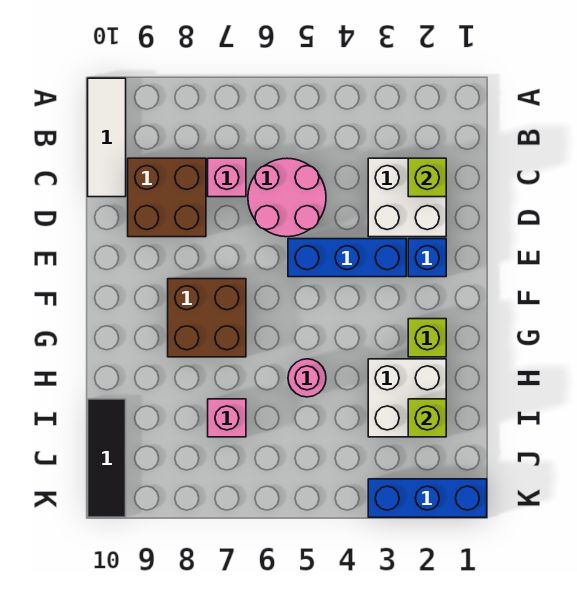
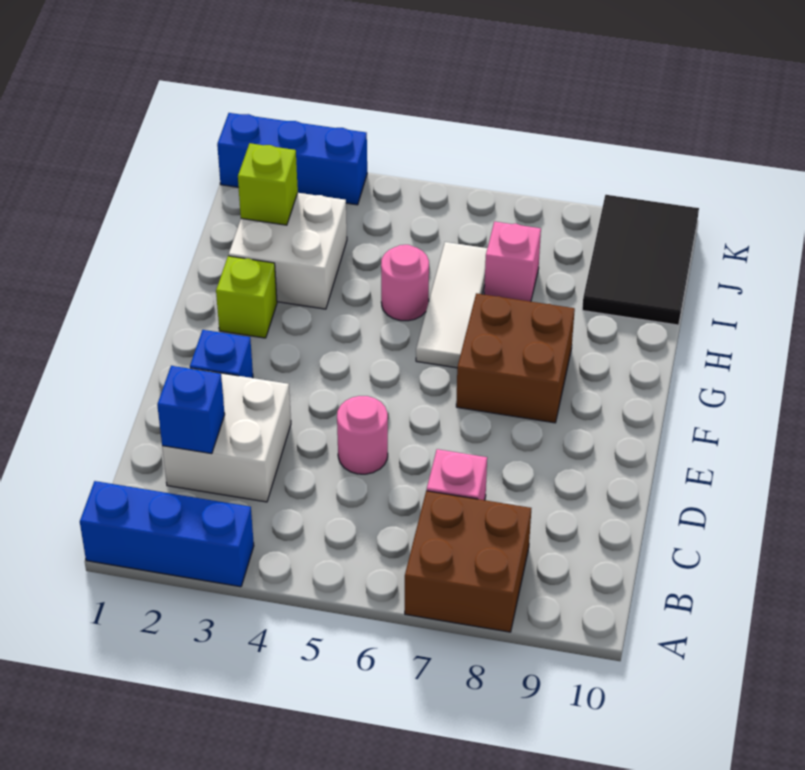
white 1x3 tile [88,78,126,197] -> white 1x3 tile moved to [416,242,487,368]
lime 1x1 brick [408,158,446,197] -> blue 1x1 brick [157,366,225,454]
pink 2x2 round brick [248,158,326,237] -> pink 1x1 round brick [337,396,388,474]
brown 2x2 brick [128,158,206,237] -> brown 2x2 brick moved to [405,491,531,632]
blue 1x3 brick [288,239,406,277] -> blue 1x3 brick moved to [80,481,254,587]
black 1x3 tile [88,399,126,517] -> black 2x3 tile [582,195,699,325]

